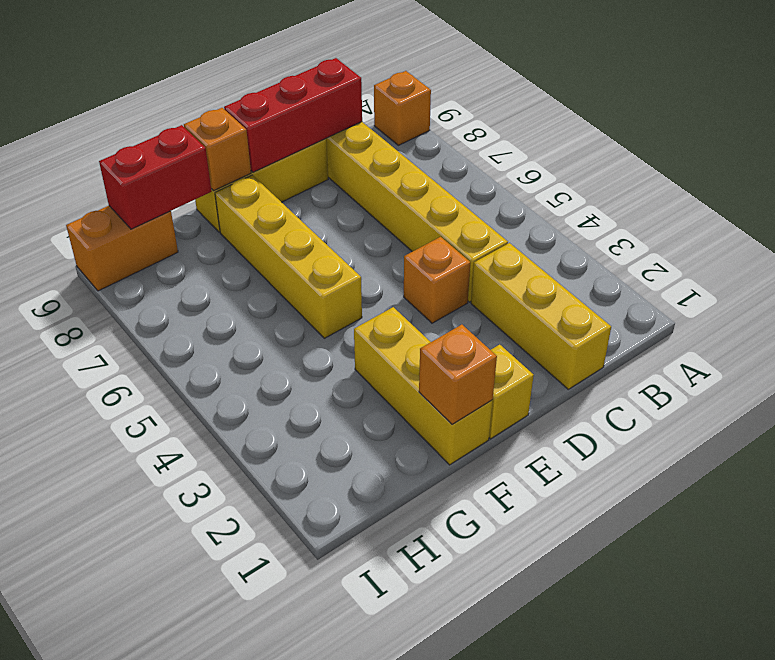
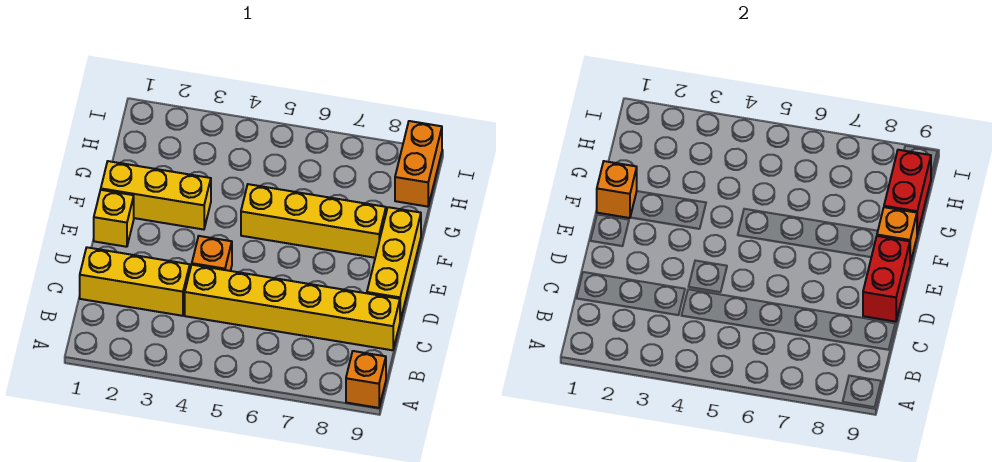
red 1x3 brick [224,58,362,172] -> red 1x2 brick [863,236,910,322]

